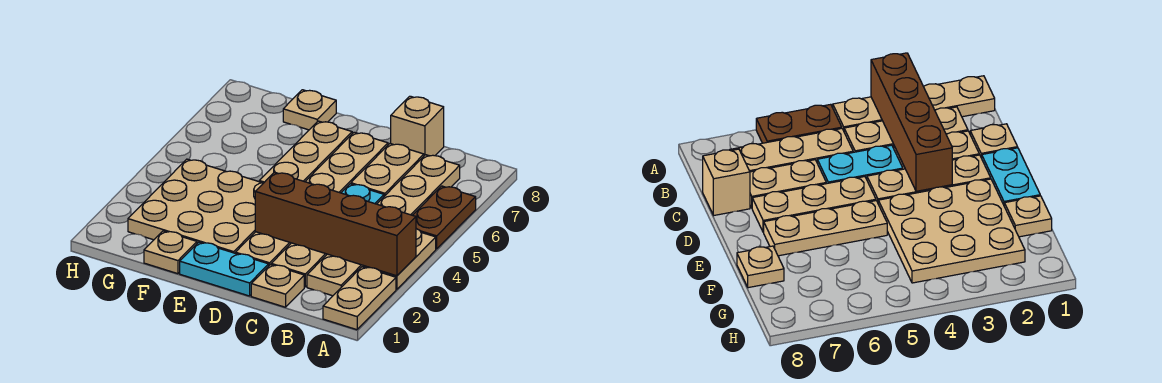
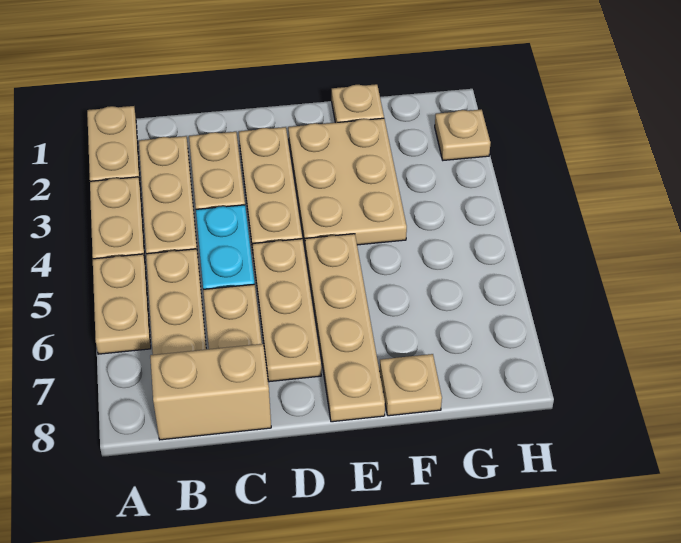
brown 1x4 brick [255,172,416,276] -> none
brown 1x2 plate [413,186,476,249] -> tan 1x2 plate [93,254,151,354]
tan 1x1 plate [251,265,304,307] -> tan 1x1 plate moved to [435,109,490,160]
tan 1x1 brick [391,96,444,156] -> tan 1x2 brick [150,344,271,440]
cyan 1x2 plate [180,242,269,296] -> none
tan 3x3 plate [128,159,263,253] -> tan 2x3 plate [288,118,407,245]
tan 1x3 plate [259,121,352,183] -> tan 1x4 plate [305,234,385,422]

